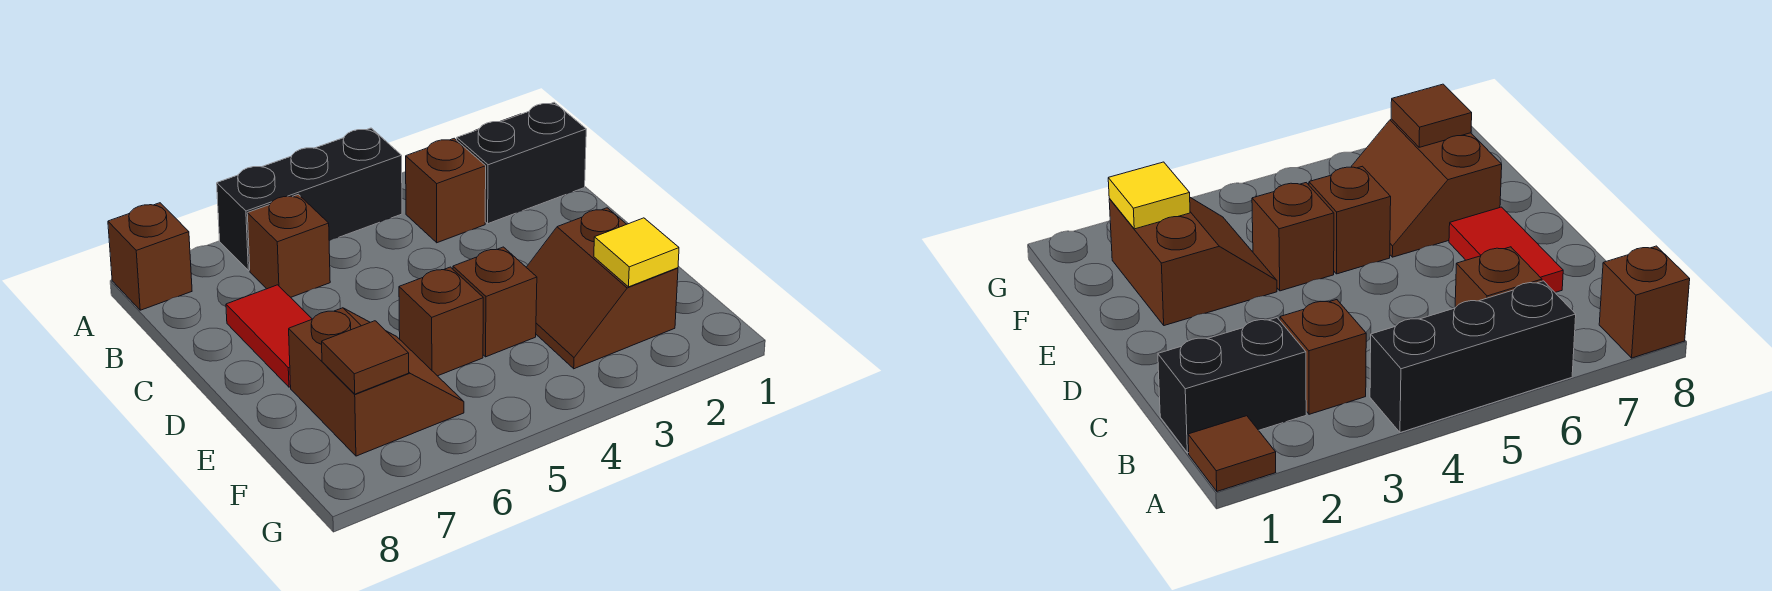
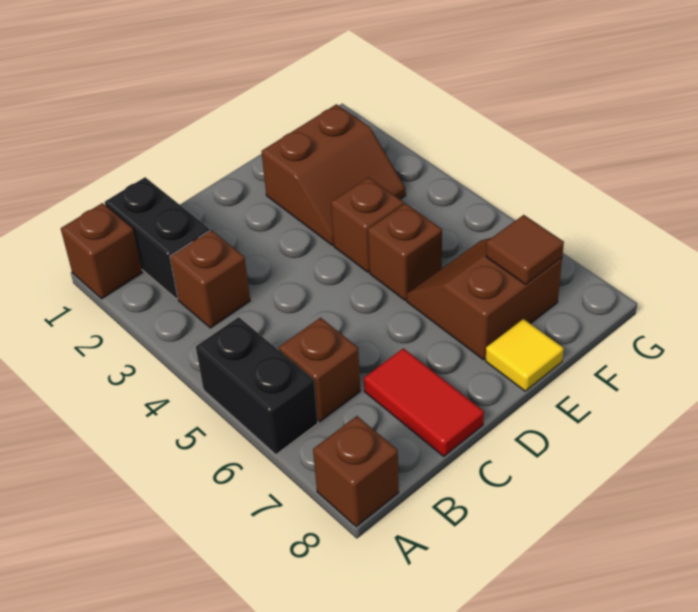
brown 1x1 tile [1188,416,1276,491] -> brown 1x1 brick [61,203,142,299]
black 1x3 brick [217,128,402,271] -> black 1x2 brick [196,317,318,455]
red 1x2 tile [226,285,312,387] -> red 1x2 tile turned to [364,348,484,456]
yellow 1x1 tile [594,218,679,287] -> yellow 1x1 tile moved to [486,319,564,391]

